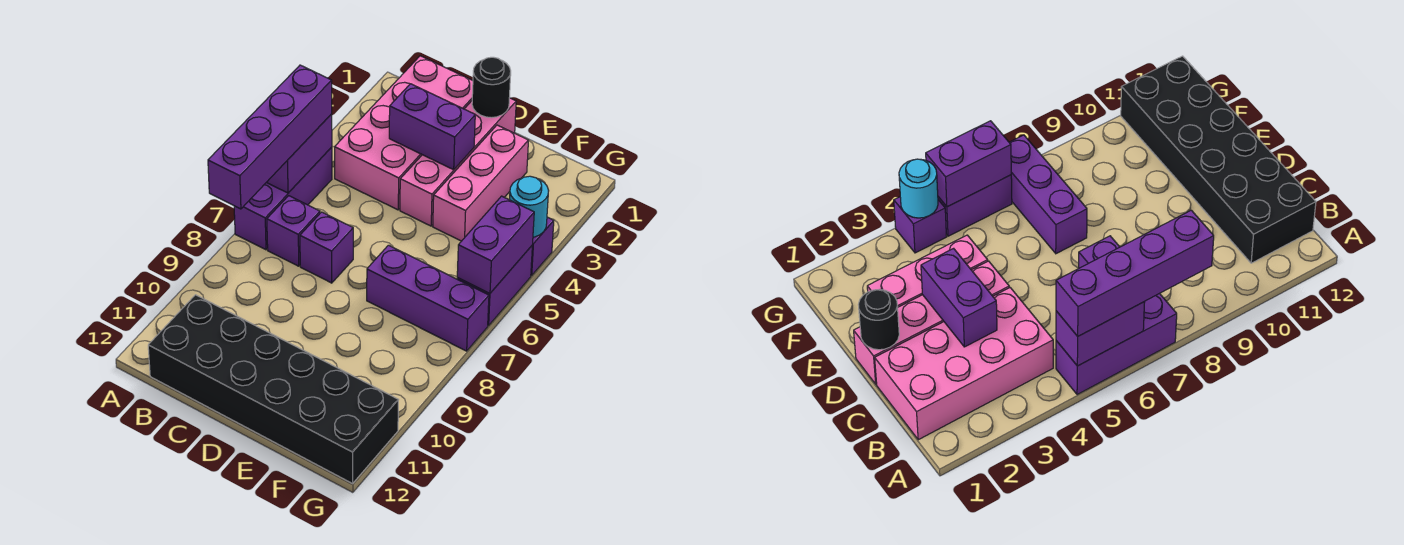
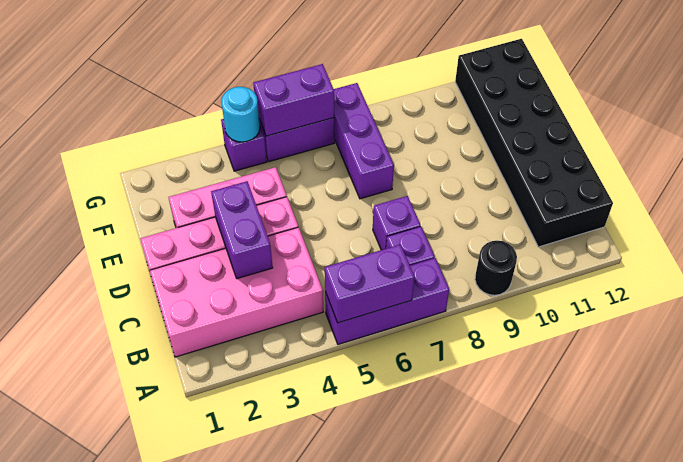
purple 1x4 brick [208,65,332,209] -> none
black 1x1 round brick [472,57,511,118] -> black 1x1 round brick moved to [475,240,517,295]

